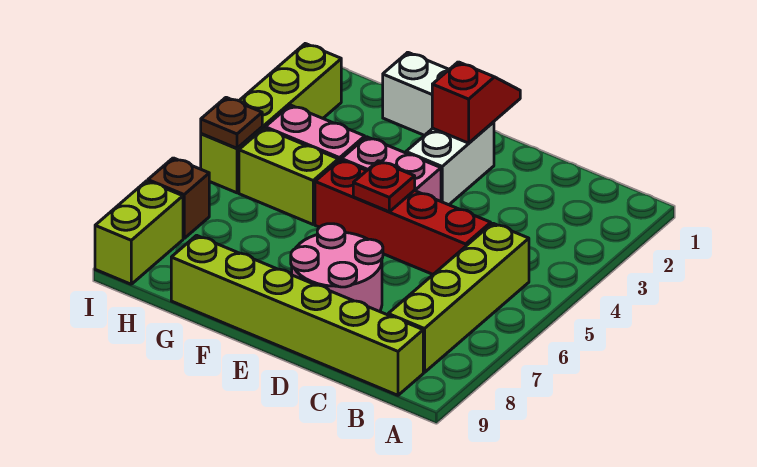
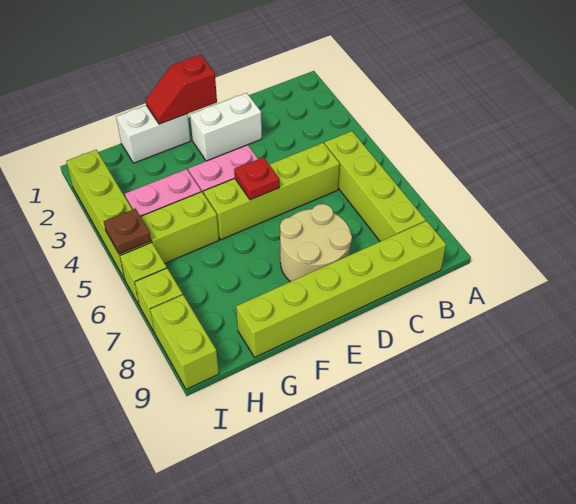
red 1x4 brick [315,160,491,274] -> lime 1x4 brick [204,143,340,239]
pink 2x2 round brick [291,224,383,312] -> tan 2x2 round brick [280,204,352,282]
red 1x2 slope [432,62,520,143] -> red 1x2 slope turned to [146,55,217,124]
white 1x2 brick [406,122,494,205] -> white 1x2 brick turned to [190,93,262,161]
none -> lime 1x1 brick [120,242,167,306]
brown 1x1 brick [148,158,209,238] -> lime 1x1 brick [135,268,183,333]

